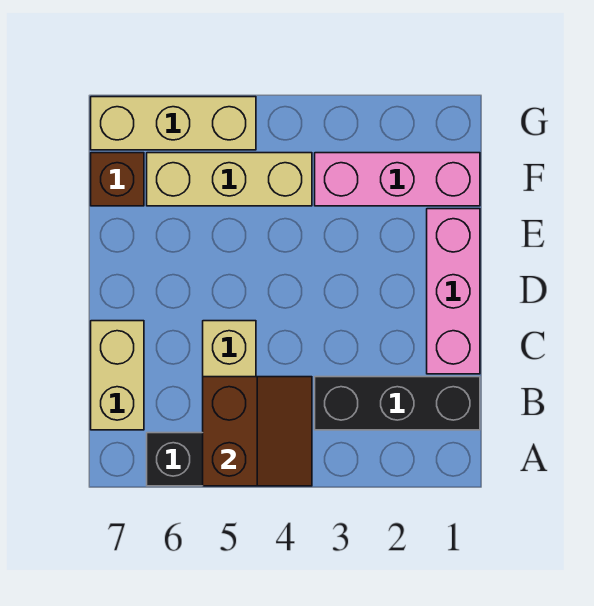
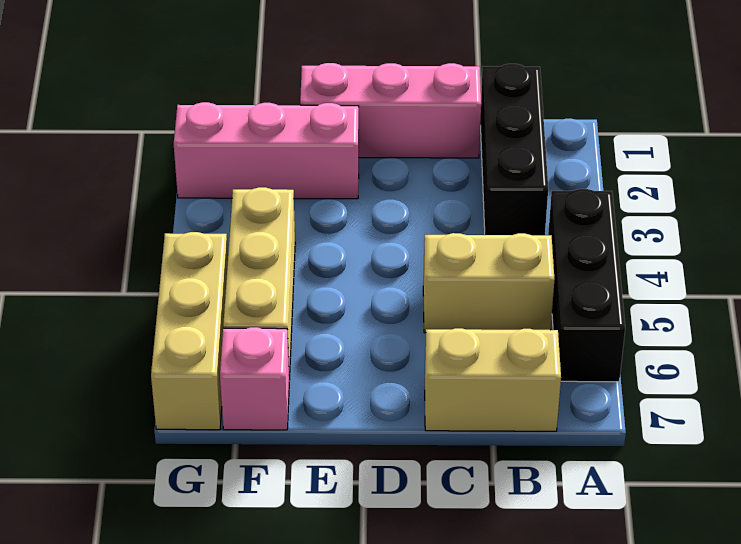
brown 2x2 slope [203,377,312,486] -> none
pink 1x3 brick [315,153,480,206] -> pink 1x3 brick turned to [174,102,359,199]
brown 1x1 brick [91,153,144,206] -> pink 1x1 brick [220,327,289,430]

